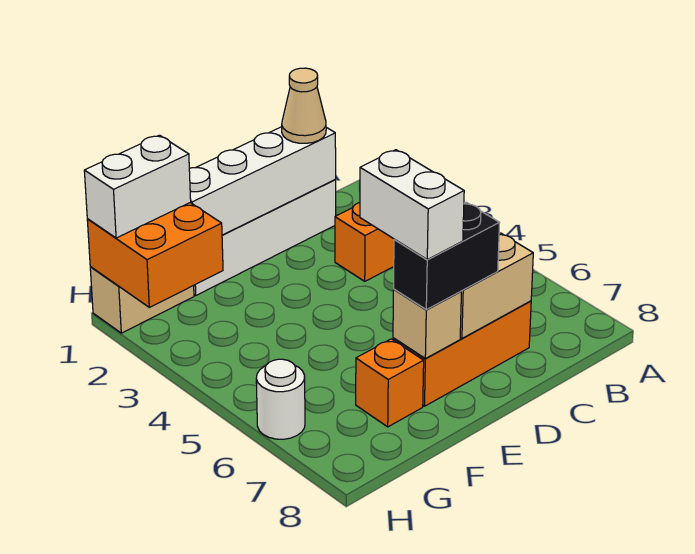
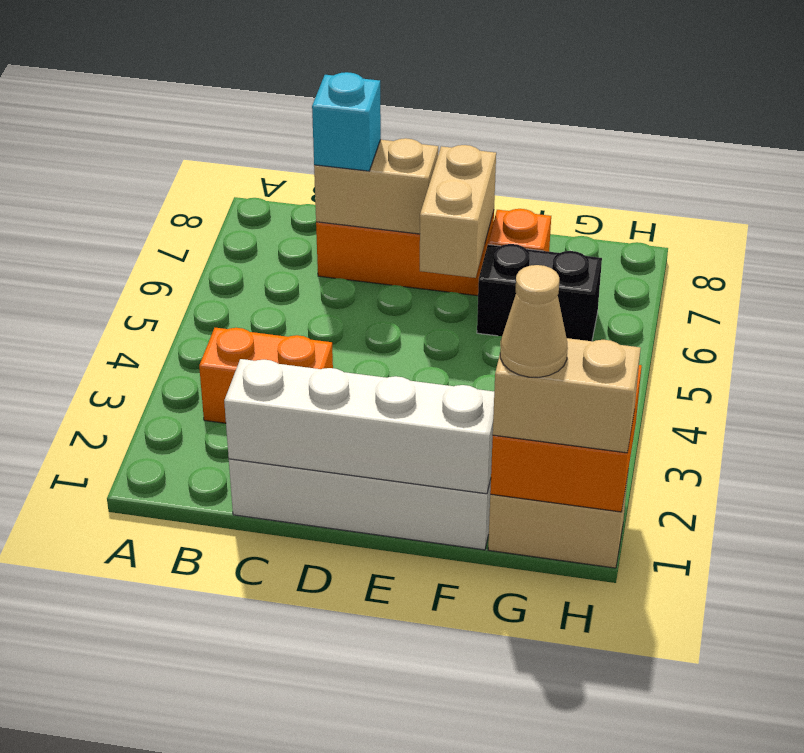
tan 1x1 cone [282,68,326,143] -> tan 1x1 cone moved to [500,265,568,377]
none -> cyan 1x1 brick [312,72,381,171]
black 1x2 brick [394,202,499,310] -> black 1x2 brick moved to [477,244,602,341]
white 1x2 brick [360,150,464,259] -> none
tan 1x1 brick [393,289,461,359] -> tan 1x2 brick [420,145,496,278]
white 1x2 brick [84,135,191,238] -> tan 1x2 brick [493,338,641,453]
white 1x1 round brick [256,359,305,439] -> none

